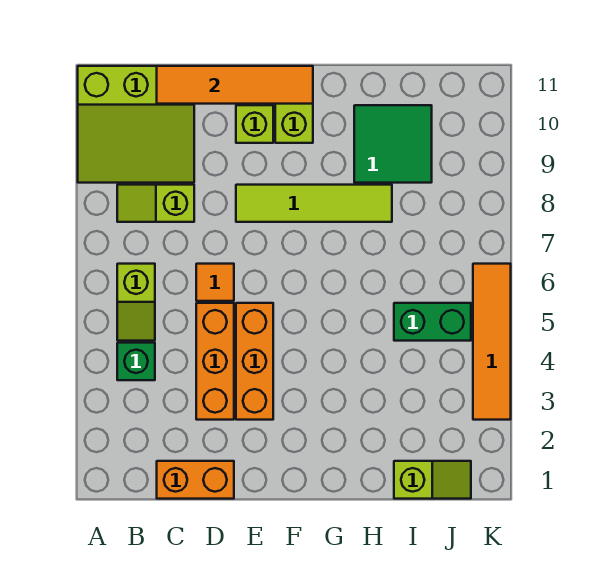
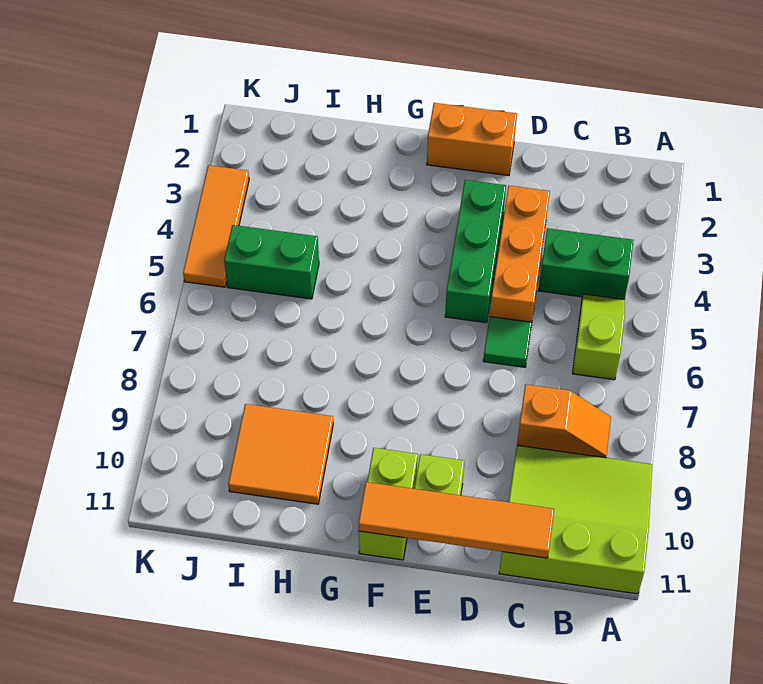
green 1x1 brick [117,343,155,380] -> green 1x2 brick [538,228,633,299]
lime 1x2 slope [117,185,194,222] -> orange 1x2 slope [517,384,611,458]
orange 1x2 brick [157,461,234,499] -> orange 1x2 brick moved to [427,103,517,176]
orange 1x1 tile [196,264,234,301] -> green 1x1 tile [483,317,532,367]
orange 1x3 brick [236,303,273,420] -> green 1x3 brick [445,180,506,323]
lime 1x4 tile [236,185,392,222] -> none
green 2x2 tile [354,105,432,183] -> orange 2x2 tile [228,404,333,504]
lime 1x2 slope [394,461,471,499] -> none
orange 1x4 tile [473,264,511,420] -> orange 1x3 tile [183,165,249,287]

